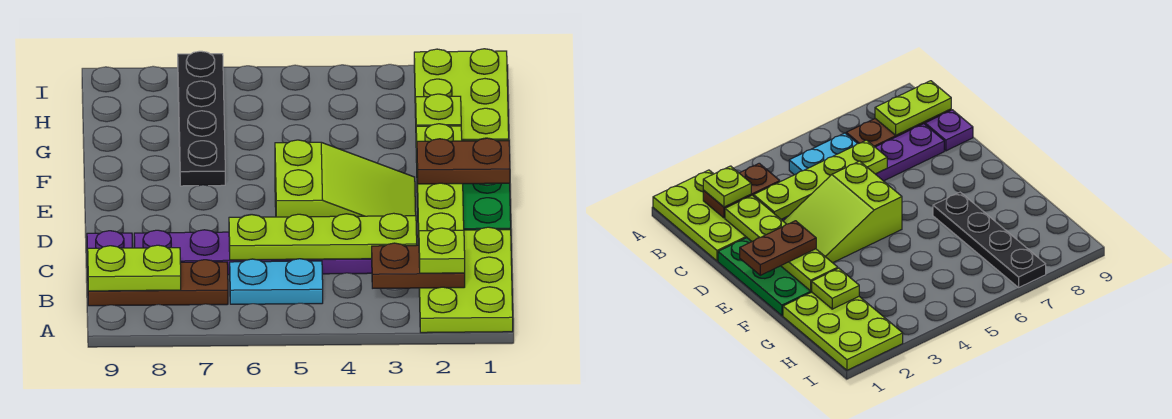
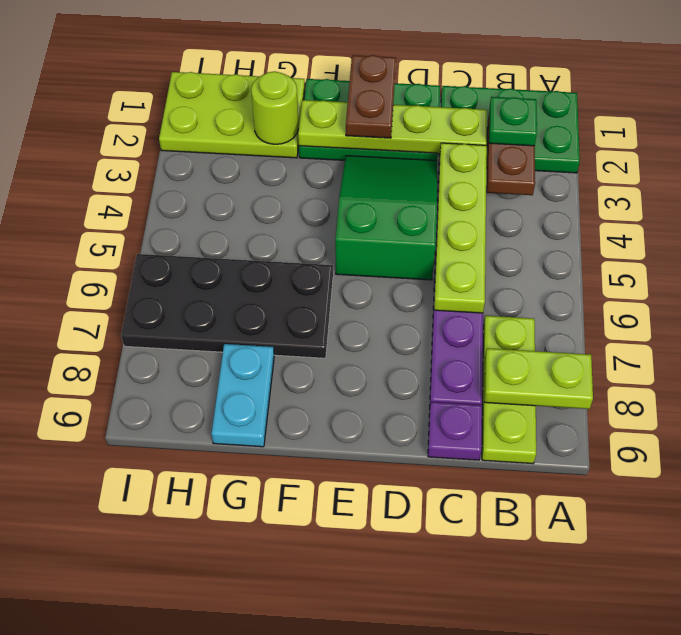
lime 2x3 plate [418,227,513,333] -> green 2x3 plate [439,86,580,173]
lime 1x1 plate [419,228,465,273] -> green 1x1 plate [489,97,537,146]
cyan 1x2 plate [230,259,323,304] -> cyan 1x2 plate moved to [211,344,274,447]
brown 1x3 plate [88,260,228,306] -> lime 1x3 plate [482,316,536,464]
lime 1x2 plate [88,245,181,291] -> lime 1x2 plate turned to [485,348,593,409]
lime 2x3 slope [275,140,416,217] -> green 2x3 slope [335,156,437,280]
black 1x4 plate [178,51,225,186] -> black 2x4 plate [121,254,333,358]
lime 1x1 plate [416,94,461,126] -> lime 1x1 round brick [251,71,298,144]

